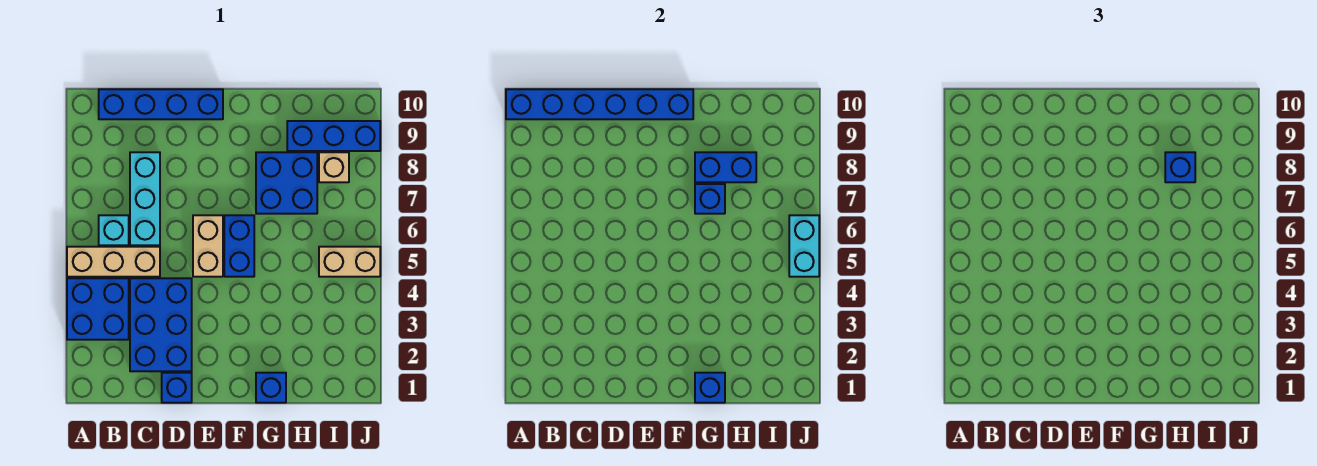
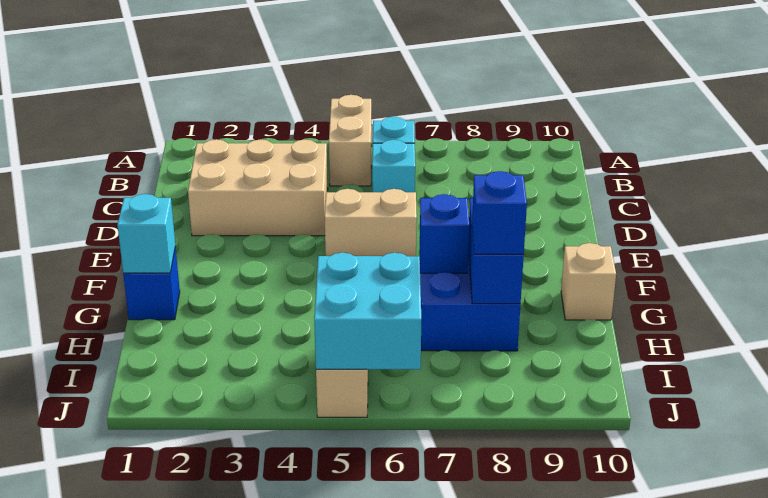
blue 2x2 brick [67,278,129,340] -> none
tan 1x3 brick [67,247,160,277] -> tan 1x2 brick [329,95,372,186]
blue 1x6 brick [506,89,693,119] -> none
blue 1x4 brick [99,89,223,119] -> none
blue 2x3 brick [130,278,192,371] -> tan 2x3 brick [188,139,328,236]
cyan 1x3 brick [130,152,160,245] -> cyan 1x1 brick [372,140,415,192]
blue 1x1 brick [162,373,192,403] -> none
blue 1x2 brick [224,215,254,277] -> none
blue 1x1 brick [695,373,725,403] -> cyan 1x1 brick [117,194,175,273]
blue 1x3 brick [287,121,380,151] -> none
tan 1x1 brick [319,152,349,182] -> tan 1x1 brick moved to [561,243,616,320]
cyan 1x2 brick [789,215,819,277] -> cyan 2x2 brick [314,253,421,369]

